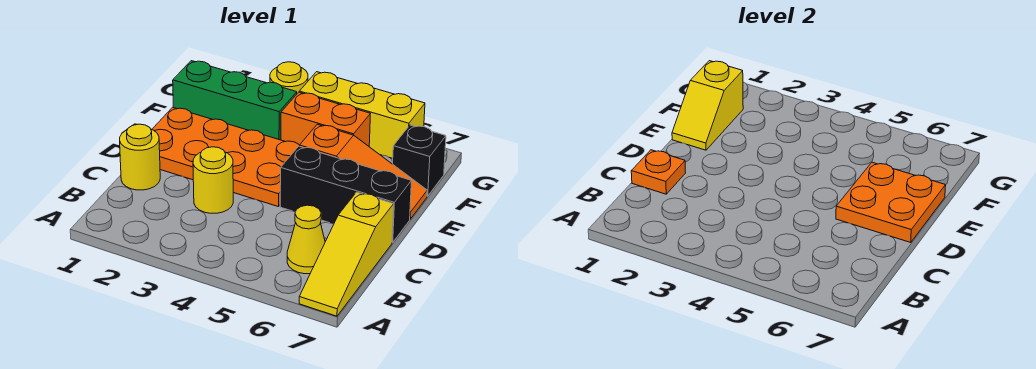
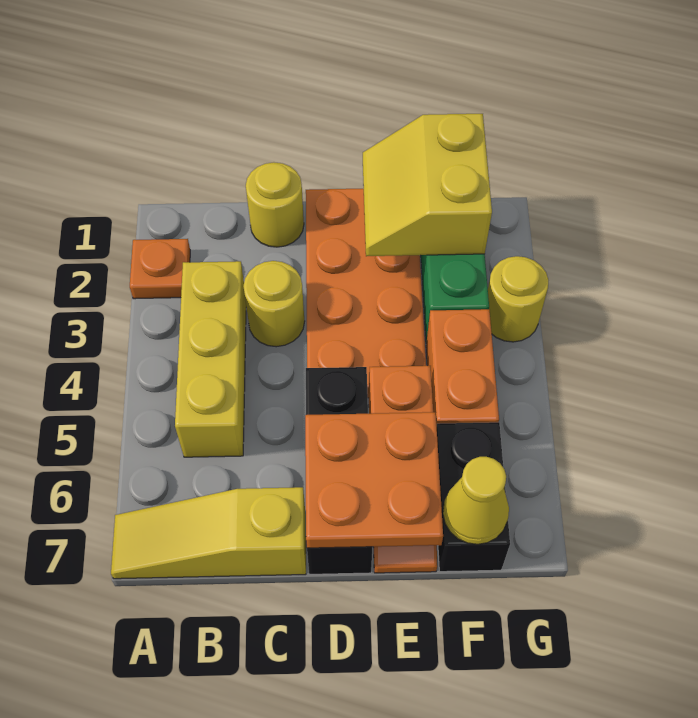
yellow 1x1 cone [287,205,325,274] -> yellow 1x1 cone moved to [443,457,509,544]
orange 1x1 plate [631,150,685,194] -> orange 1x1 plate moved to [130,239,190,299]
yellow 1x2 slope [672,61,743,150] -> yellow 2x2 slope [363,114,492,256]
black 1x1 brick [393,125,446,196] -> black 1x2 brick [437,422,510,572]
yellow 1x3 brick [299,72,425,158] -> yellow 1x3 brick moved to [175,261,246,457]

